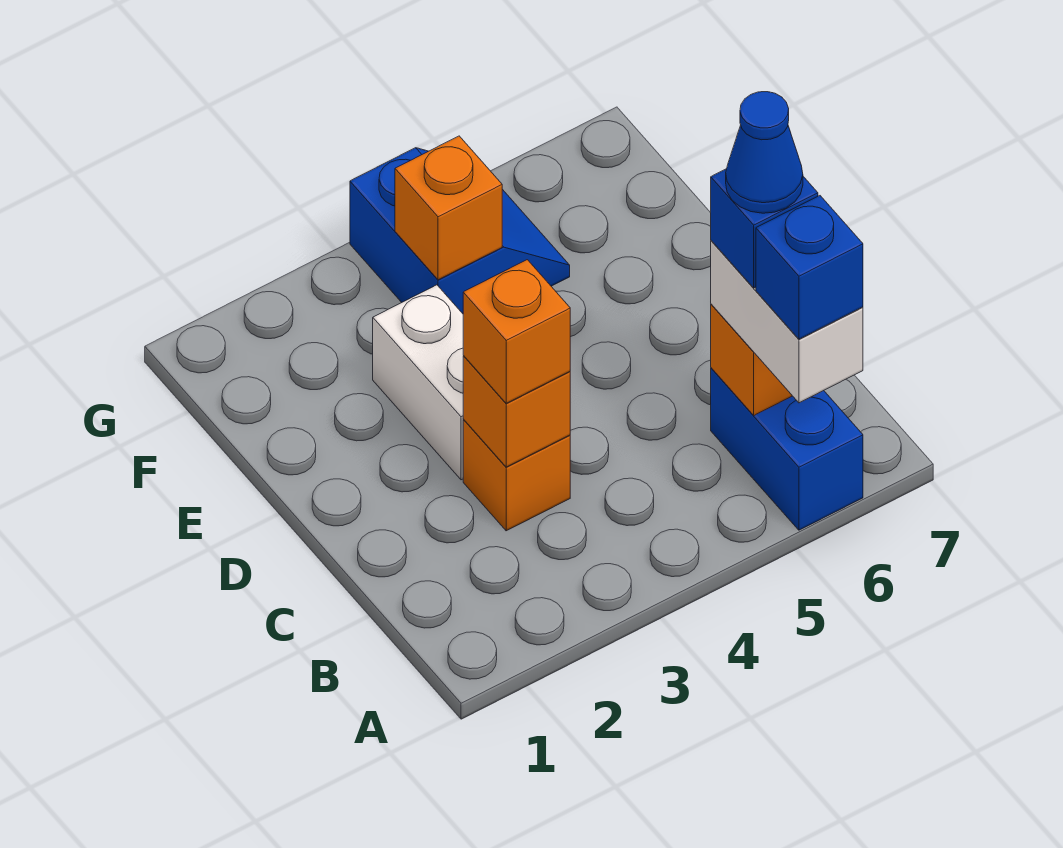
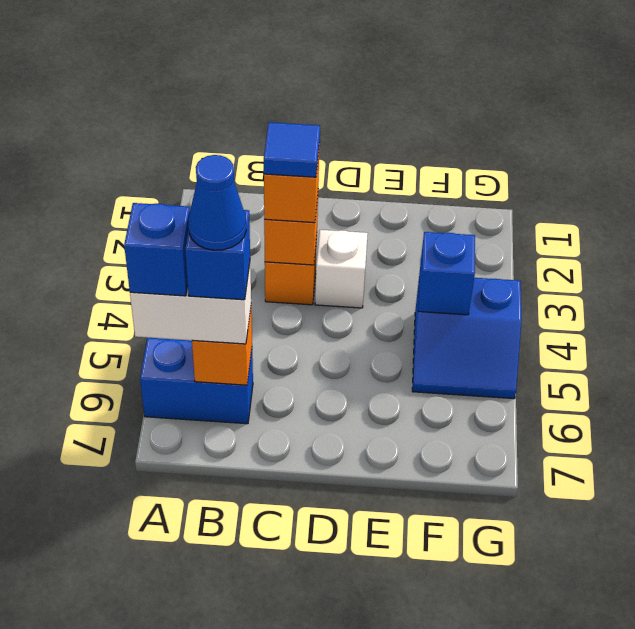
none -> blue 1x1 tile [264,122,320,177]
white 1x2 brick [373,285,464,480] -> white 1x1 brick [315,230,368,308]
orange 1x1 brick [395,136,502,280] -> blue 1x1 brick [418,232,475,315]

